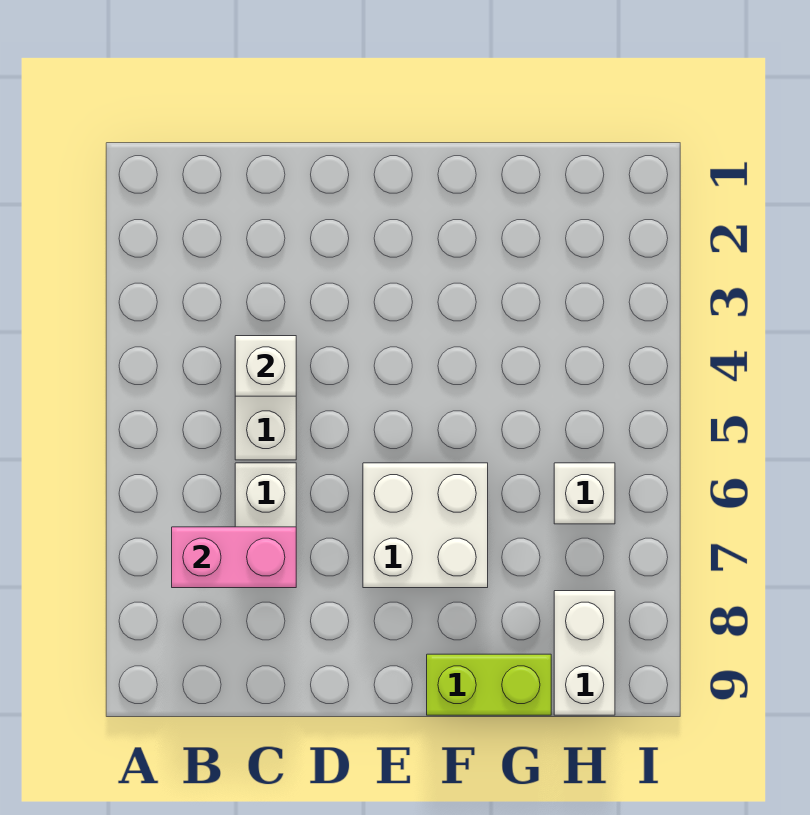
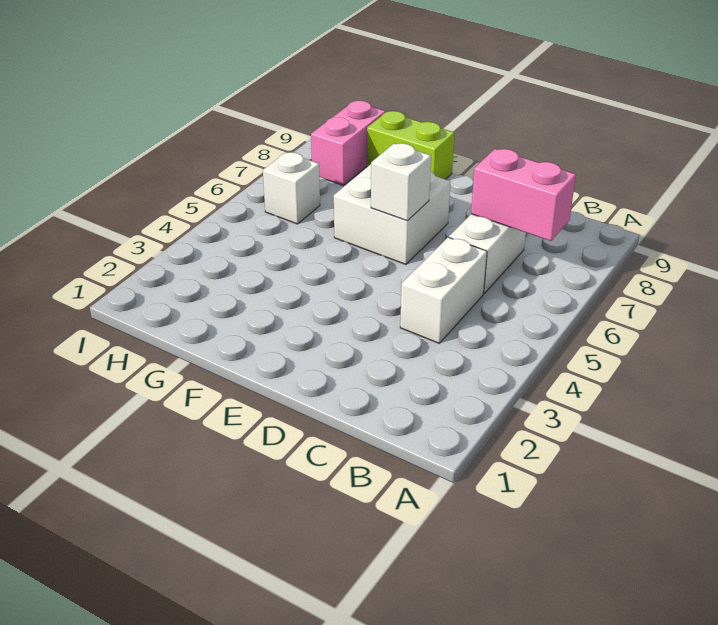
white 1x1 brick [235,336,296,396] -> white 1x1 brick moved to [371,143,431,221]
white 1x2 brick [554,591,615,715] -> pink 1x2 brick [311,101,385,186]

